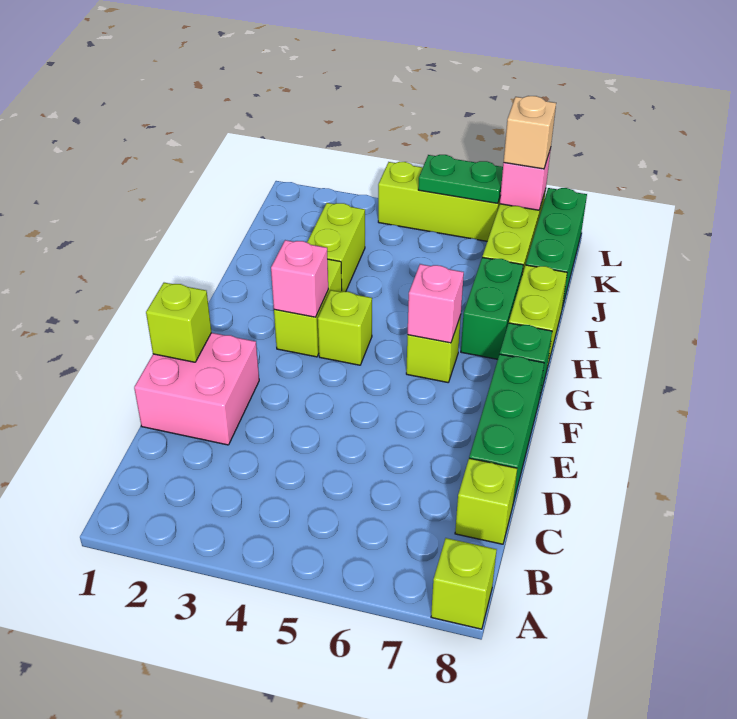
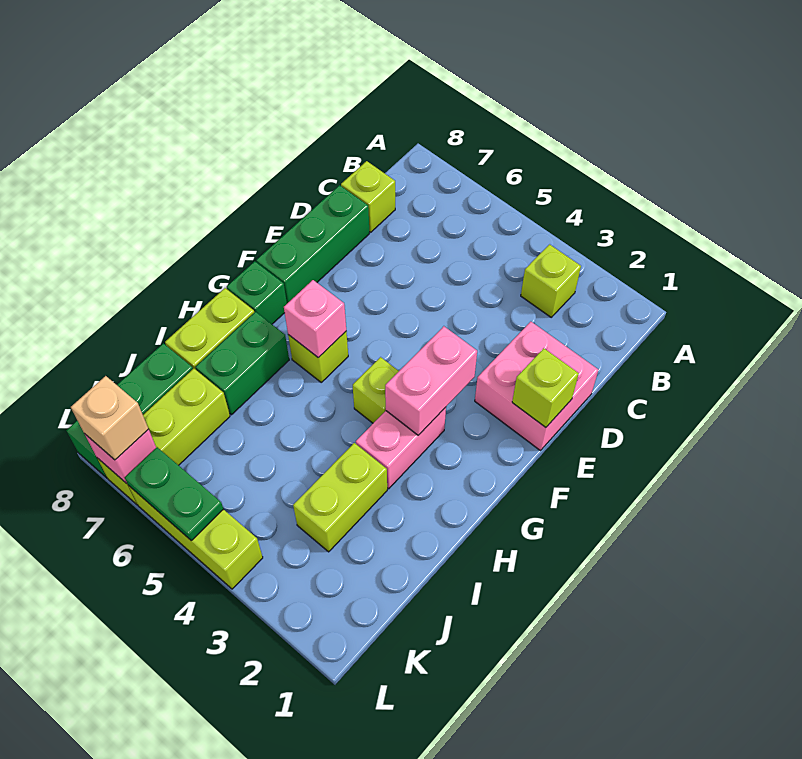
lime 1x1 brick [431,538,497,629] -> lime 1x1 brick moved to [521,244,581,317]
lime 1x2 brick [274,259,342,357] -> pink 1x2 brick [356,407,446,489]
pink 1x1 brick [271,240,328,317] -> pink 1x2 brick [385,326,477,435]

